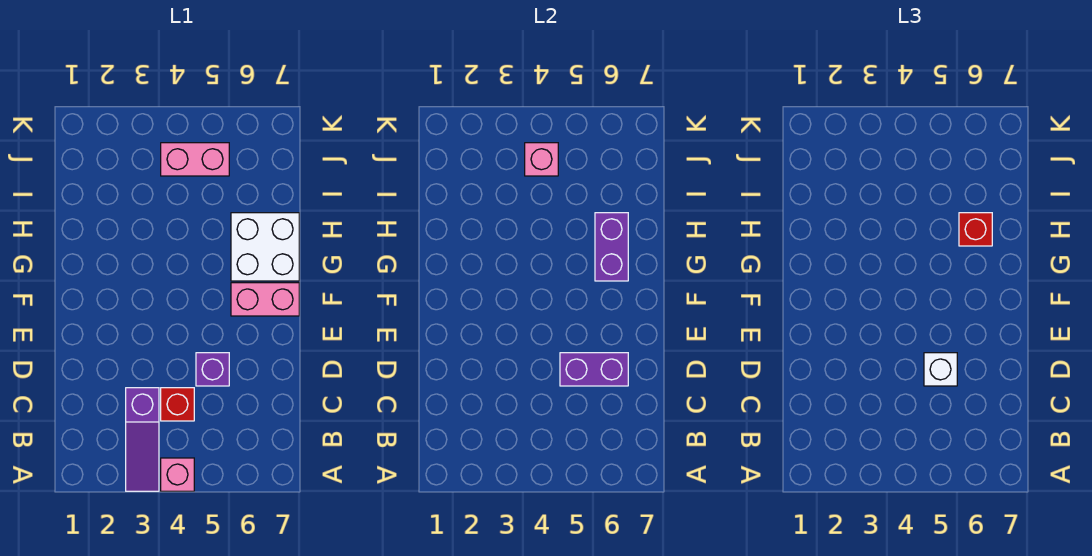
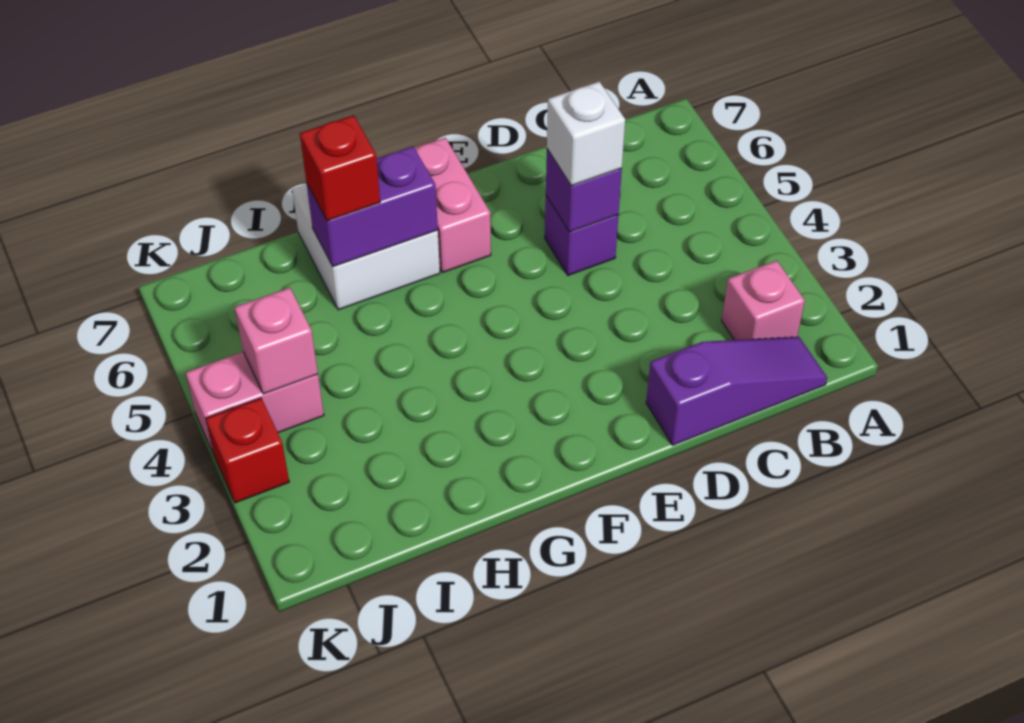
purple 1x3 slope [126,388,159,491] -> purple 1x3 slope moved to [646,337,827,445]
pink 1x1 brick [161,458,194,491] -> pink 1x1 brick moved to [722,260,805,340]
red 1x1 brick [161,388,194,421] -> red 1x1 brick moved to [206,398,289,503]
purple 1x2 brick [560,353,628,386] -> purple 1x1 brick [546,149,622,232]
pink 1x2 brick [161,143,229,176] -> pink 1x2 brick turned to [186,352,324,456]

